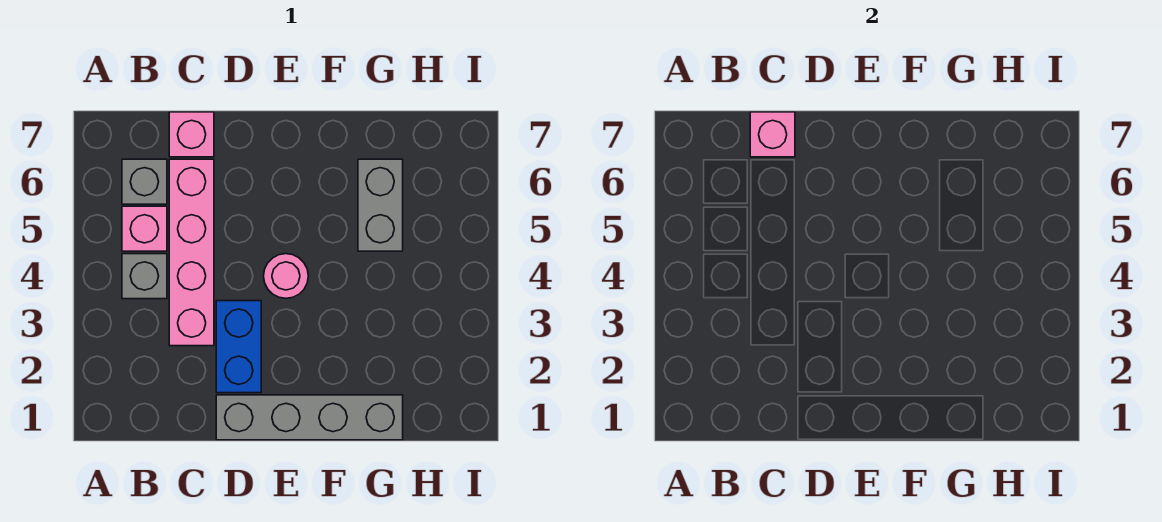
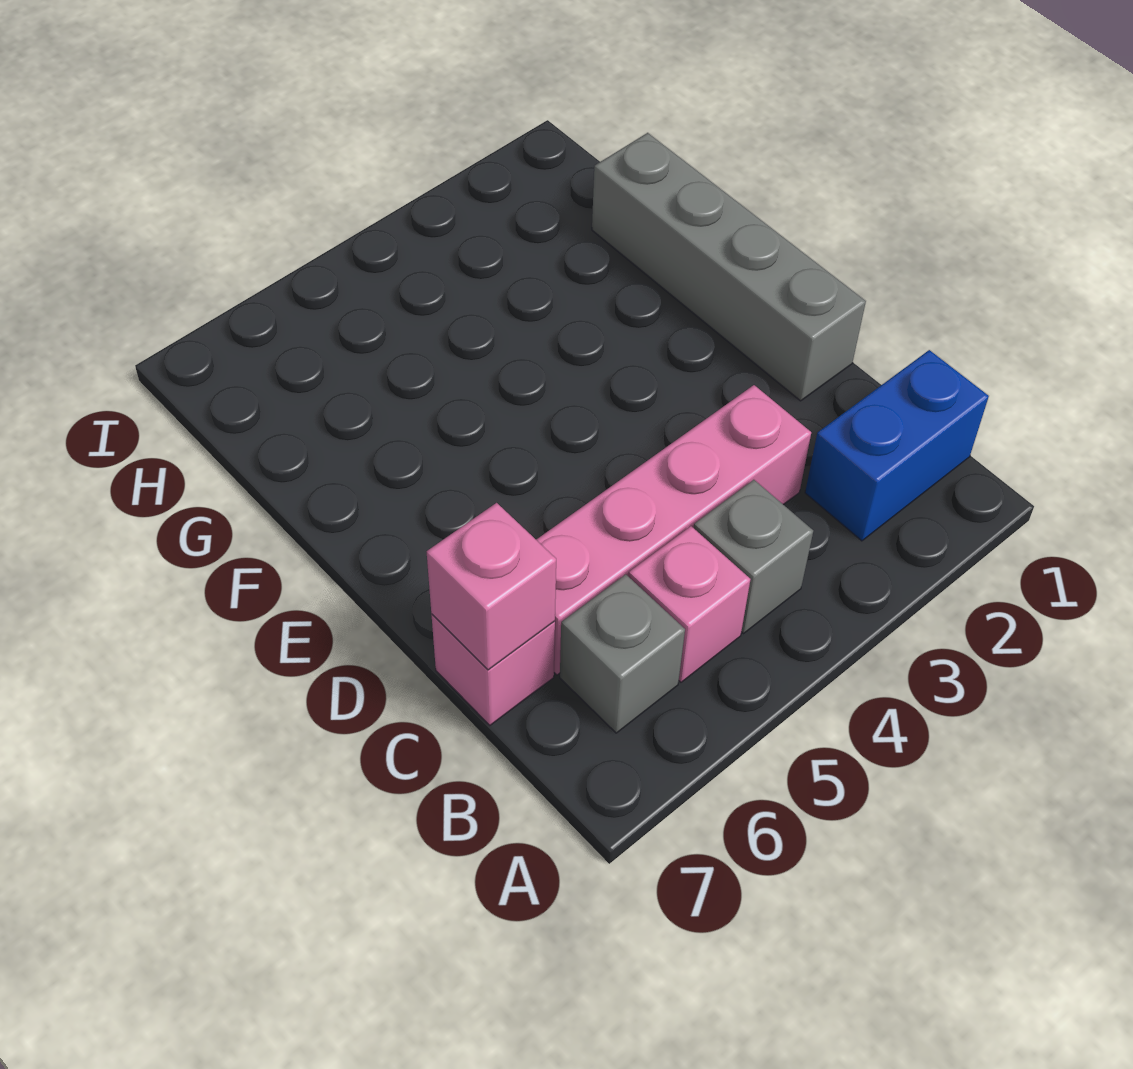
blue 1x2 brick [216,301,261,393] -> blue 1x2 brick moved to [805,350,989,541]
pink 1x1 round brick [264,254,308,298] -> none
grey 1x2 brick [358,159,403,251] -> none

